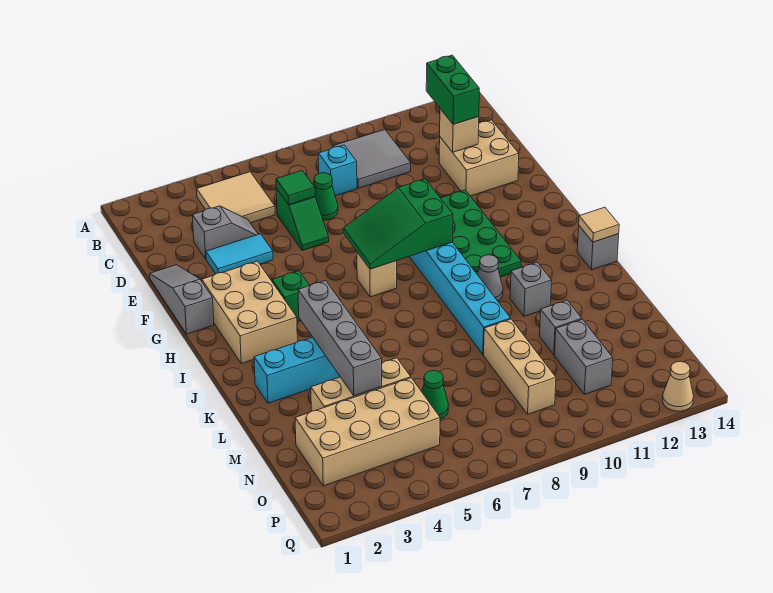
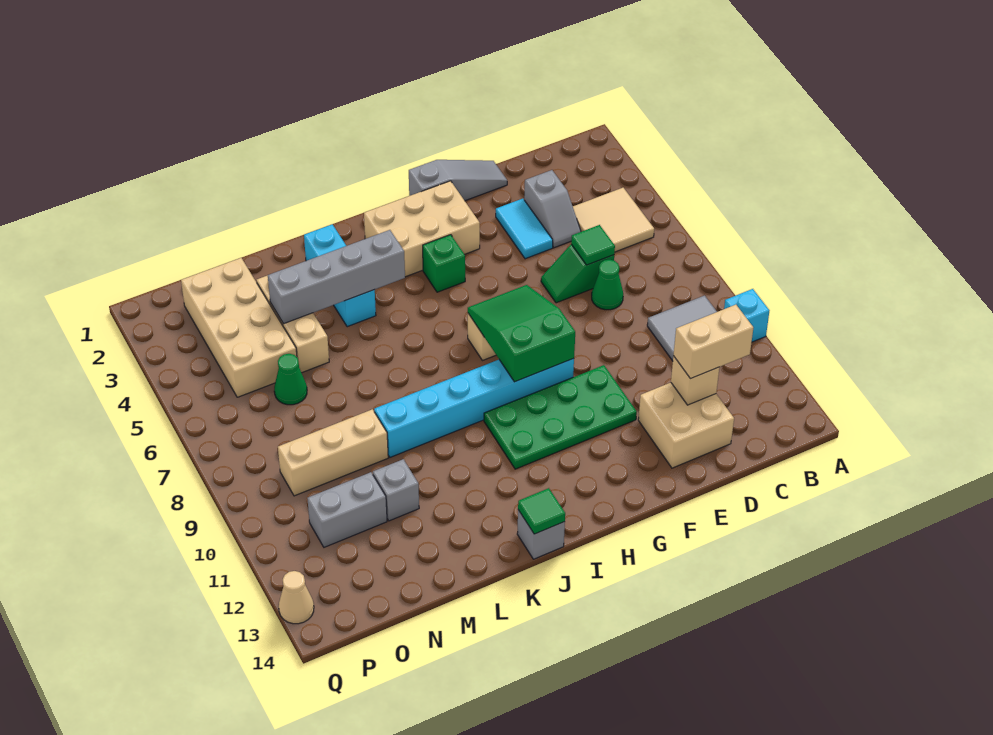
cyan 1x1 brick [318,145,357,196] -> cyan 1x1 brick moved to [724,289,769,342]
green 1x2 brick [426,55,479,124] -> tan 1x2 brick [673,305,753,379]
grey 1x1 cone [478,255,503,301] -> none
tan 1x1 tile [579,207,619,242] -> green 1x1 tile [518,488,565,534]
grey 1x1 brick [510,262,552,316] -> none

